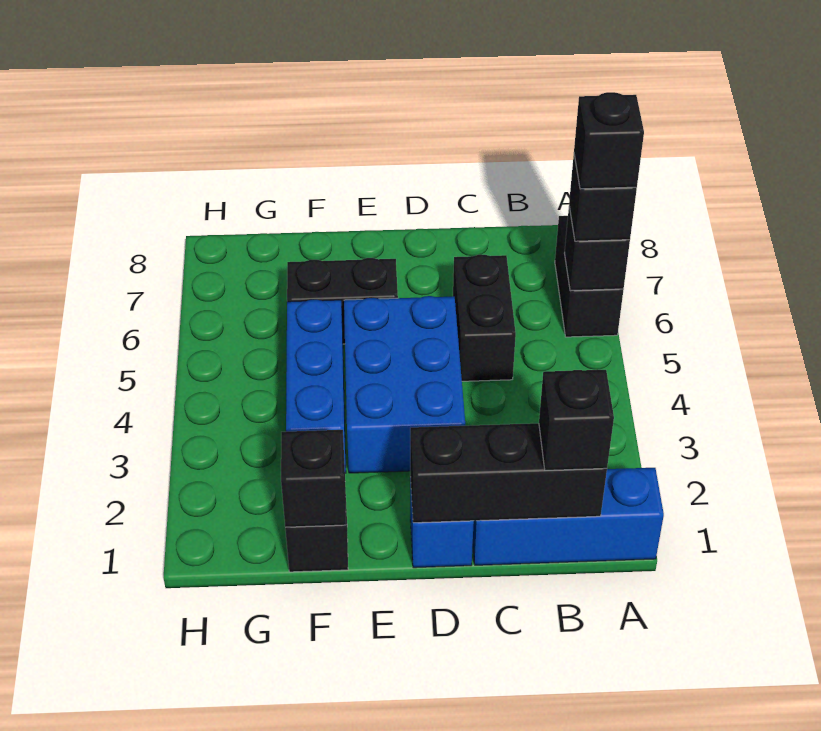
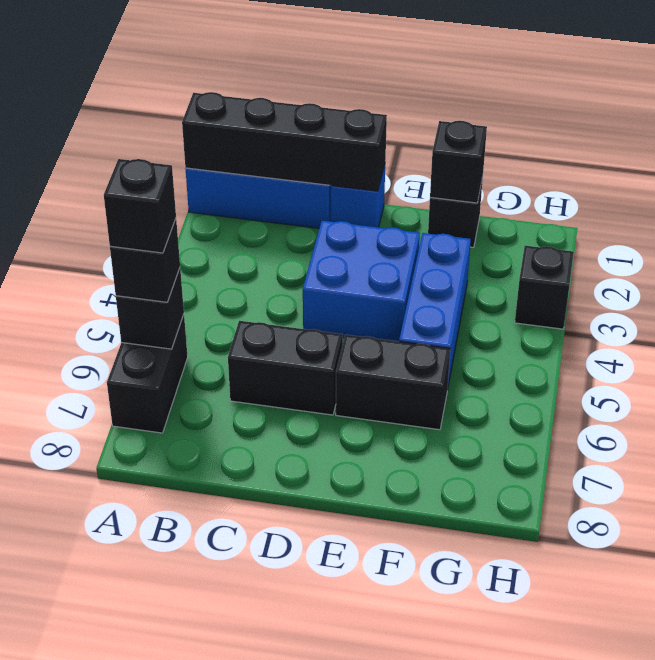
black 1x3 brick [410,423,607,523] -> black 1x4 brick [182,92,387,191]
black 1x1 brick [539,370,614,470] -> black 1x1 brick moved to [515,246,574,329]
black 1x2 brick [453,255,516,381] -> black 1x2 brick turned to [228,321,343,415]
blue 2x3 brick [344,296,465,473] -> blue 2x2 brick [303,221,420,342]

